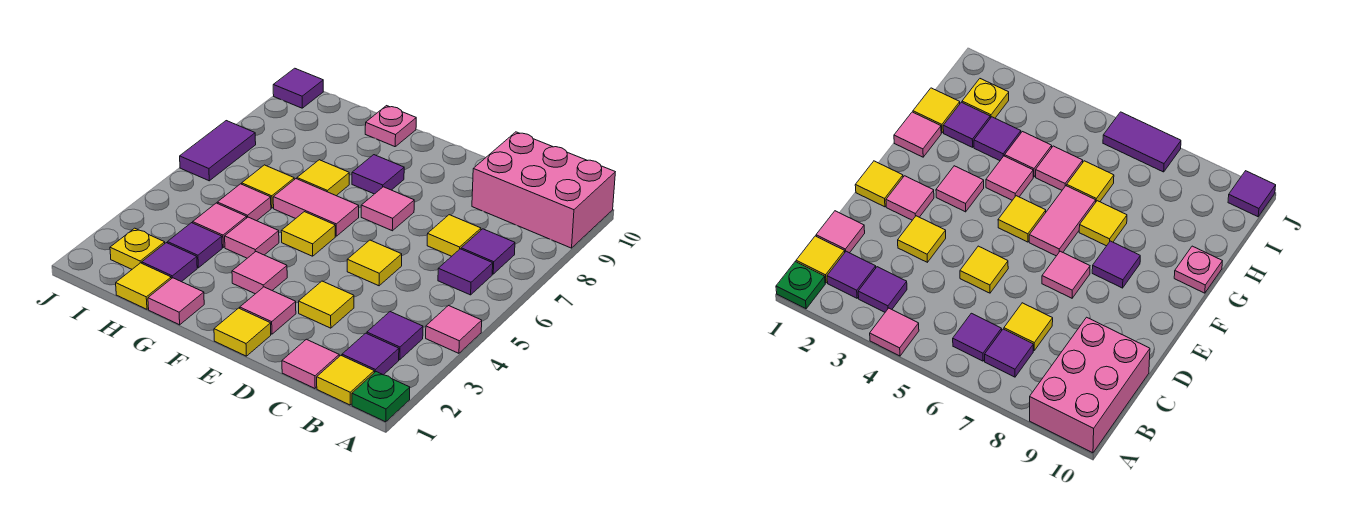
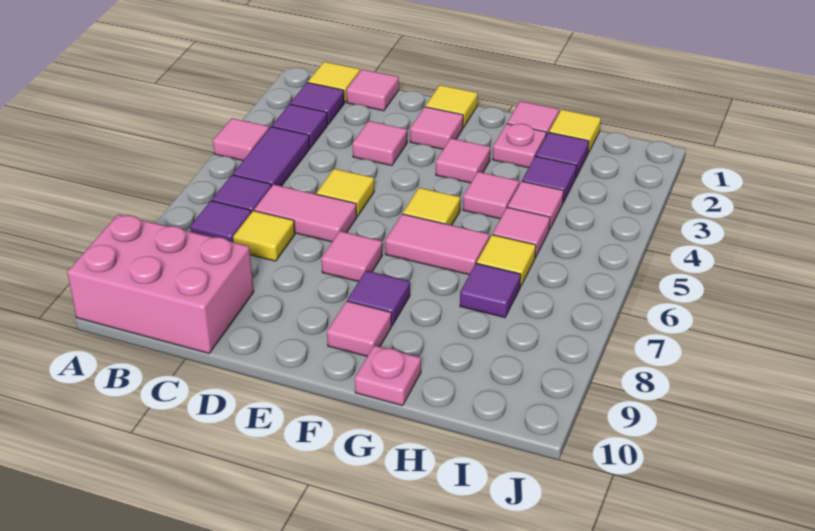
green 1x1 plate [352,372,410,422] -> none
none -> pink 1x2 tile [254,184,357,242]
yellow 1x1 tile [299,281,354,328] -> pink 1x1 tile [352,121,407,166]
none -> pink 1x1 tile [327,301,392,356]
none -> pink 1x1 plate [493,124,546,168]
yellow 1x1 tile [297,160,349,196] -> none
yellow 1x1 plate [110,228,165,269] -> none
purple 1x2 tile [180,121,256,181] -> purple 1x2 tile moved to [233,127,310,186]
purple 1x1 tile [273,68,323,108] -> purple 1x1 tile moved to [460,263,521,318]

